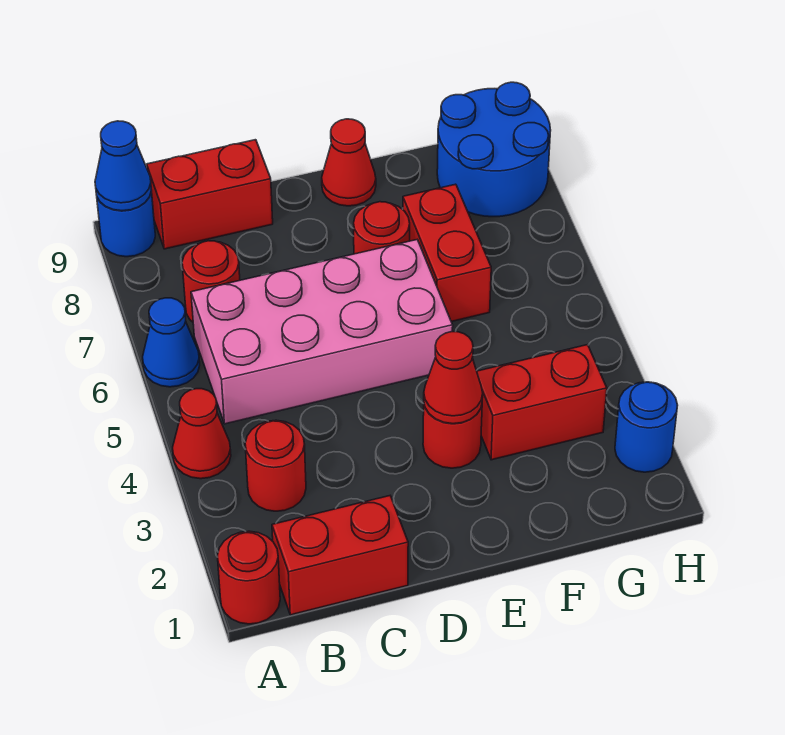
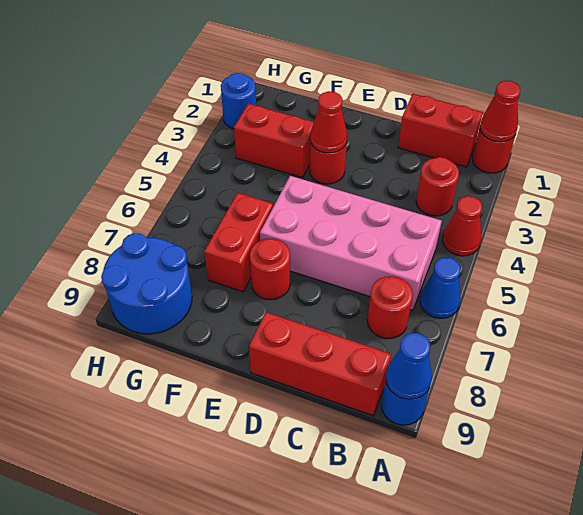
red 1x2 brick [147,140,273,249] -> red 1x3 brick [249,312,391,416]
red 1x1 cone [322,119,376,206] -> red 1x1 cone moved to [480,81,520,142]

